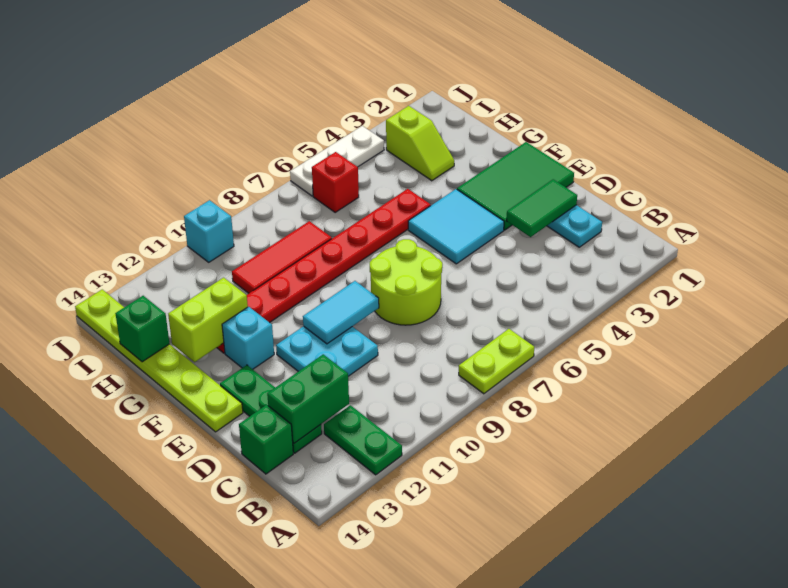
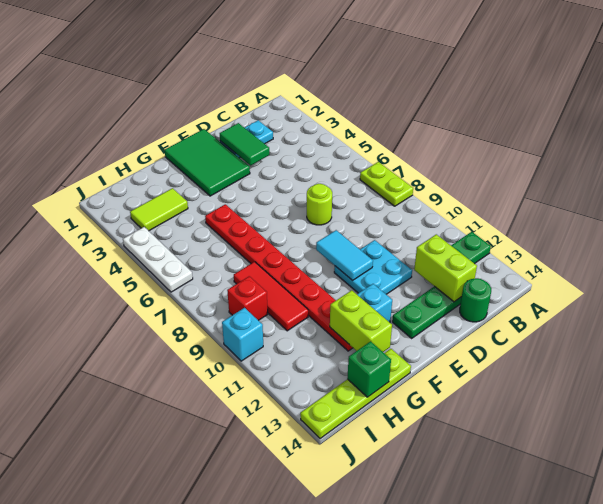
green 1x2 brick [267,354,349,443] -> lime 1x2 brick [414,234,477,302]
green 1x1 brick [239,405,293,474] -> green 1x1 round brick [460,278,491,322]
lime 2x2 round brick [370,239,442,325] -> lime 1x1 round brick [307,184,332,225]
cyan 2x2 tile [408,189,504,264] -> none
lime 1x6 plate [75,290,243,432] -> lime 1x4 plate [300,349,411,439]
lime 1x2 slope [386,106,454,181] -> lime 1x2 tile [130,188,188,231]
red 1x1 brick [312,152,359,213] -> red 1x1 brick moved to [227,276,268,320]

